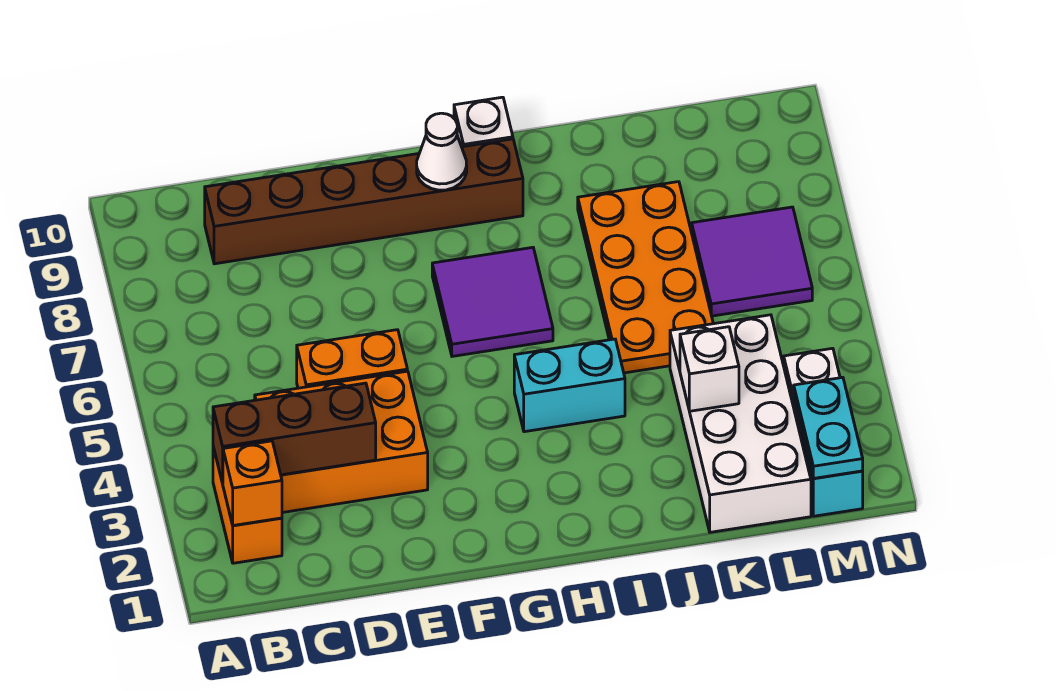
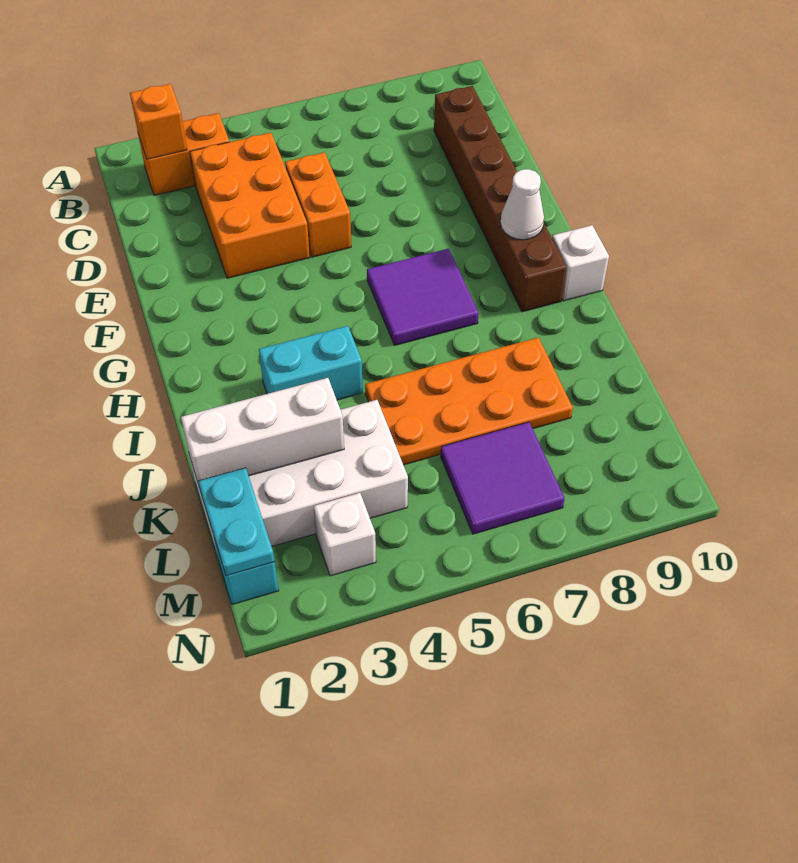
brown 1x3 brick [213,383,376,484] -> none
cyan 1x2 brick [514,339,625,432] -> cyan 1x2 brick turned to [259,326,363,400]
white 1x1 brick [680,327,739,411] -> white 1x3 brick [181,378,344,488]
cyan 1x2 plate [794,377,863,478] -> cyan 1x2 plate turned to [198,468,275,576]

